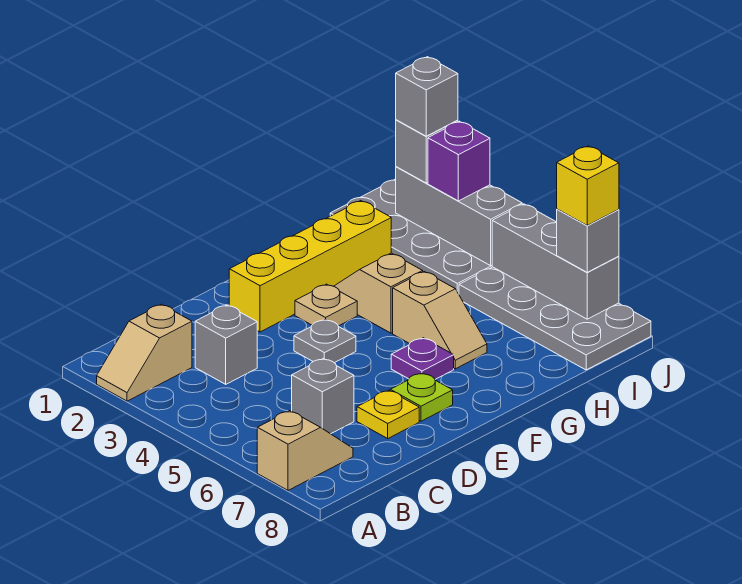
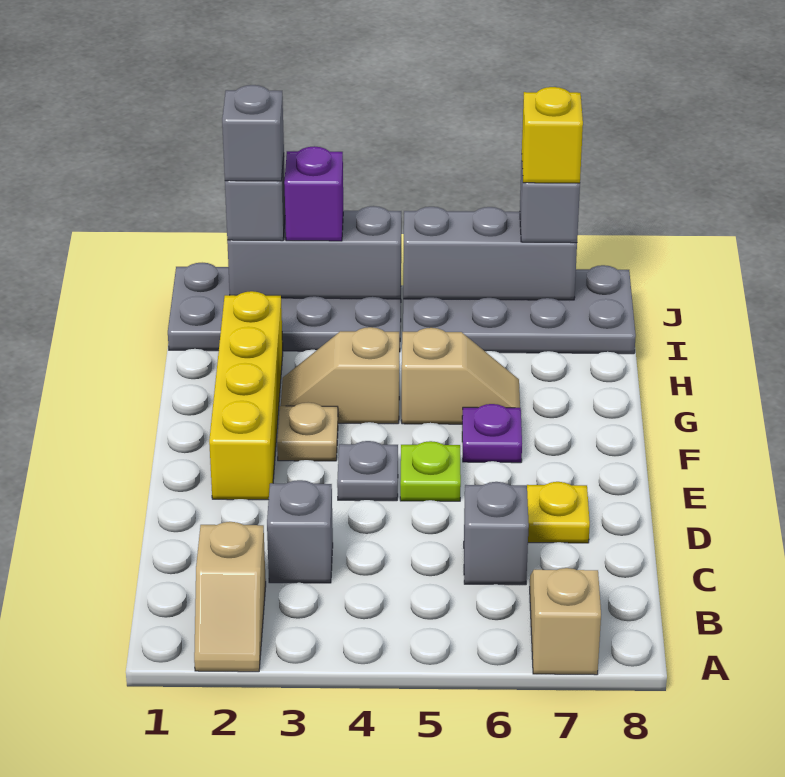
lime 1x1 plate [390,373,453,421] -> lime 1x1 plate moved to [400,441,461,501]

